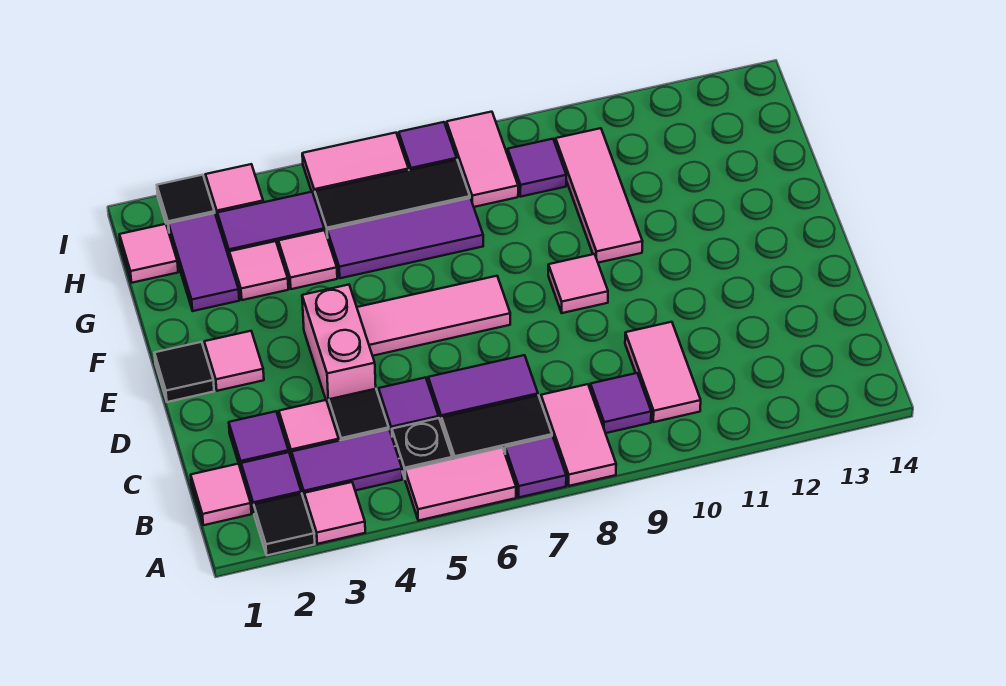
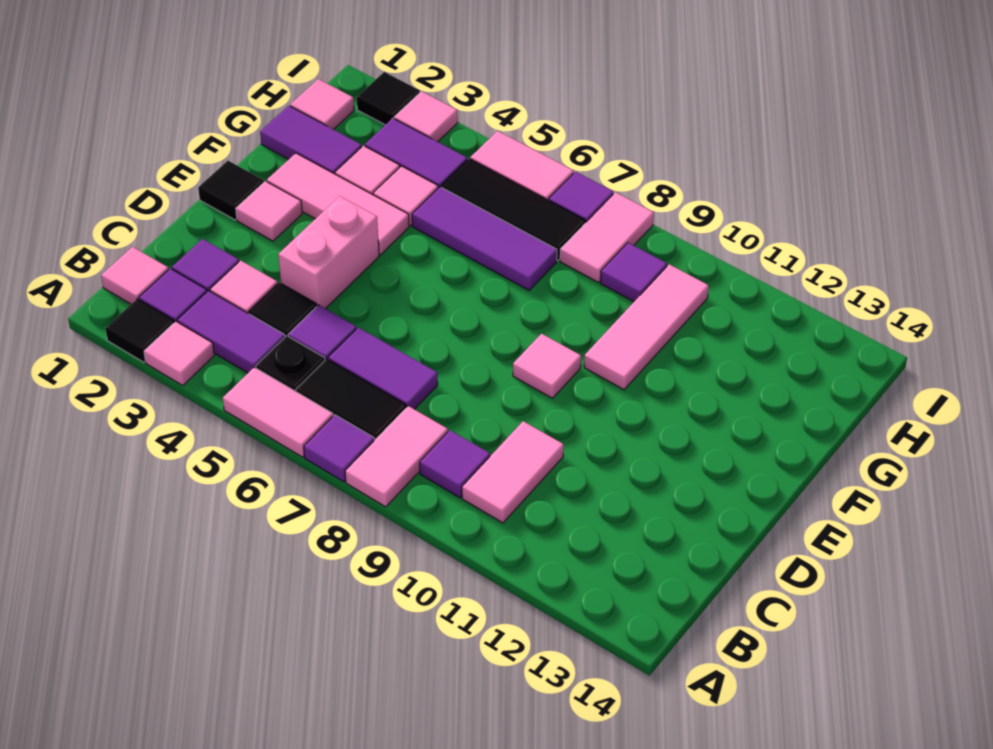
pink 1x3 tile [357,276,510,356] -> pink 1x3 tile moved to [267,153,409,255]
purple 1x2 tile [169,213,239,311] -> purple 1x2 tile turned to [260,106,362,174]

